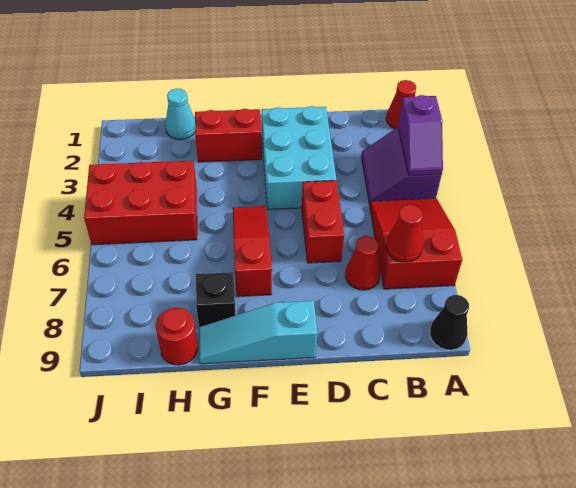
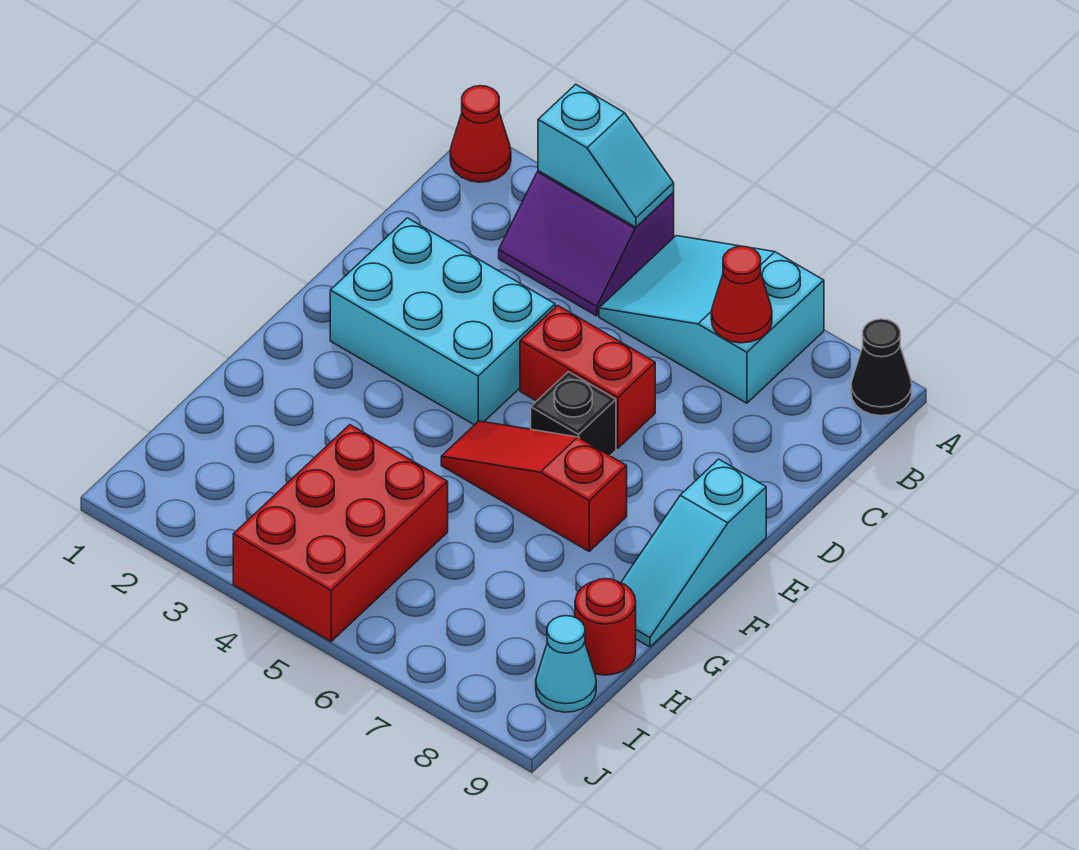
purple 1x2 slope [398,95,443,176] -> cyan 1x2 slope [538,84,674,227]
red 2x3 slope [370,198,462,289] -> cyan 2x3 slope [599,236,824,403]
red 1x1 cone [345,236,380,290] -> none
red 1x2 brick [195,109,262,162] -> none
black 1x1 brick [196,272,235,327] -> black 1x1 brick moved to [531,372,616,456]
cyan 1x1 cone [165,88,195,139] -> cyan 1x1 cone moved to [536,616,596,712]

